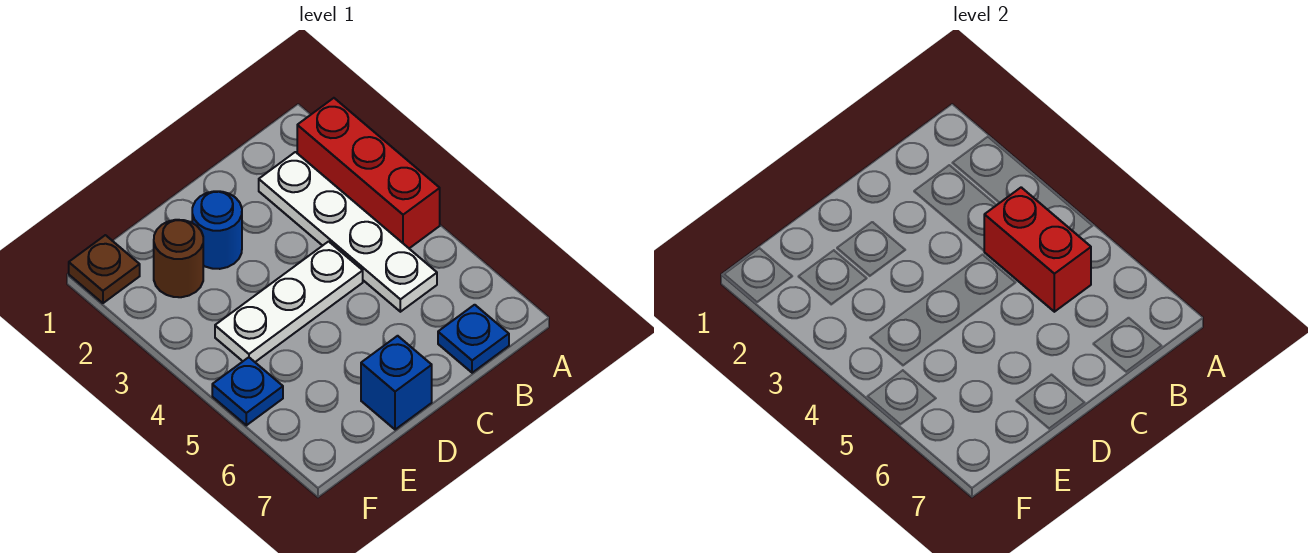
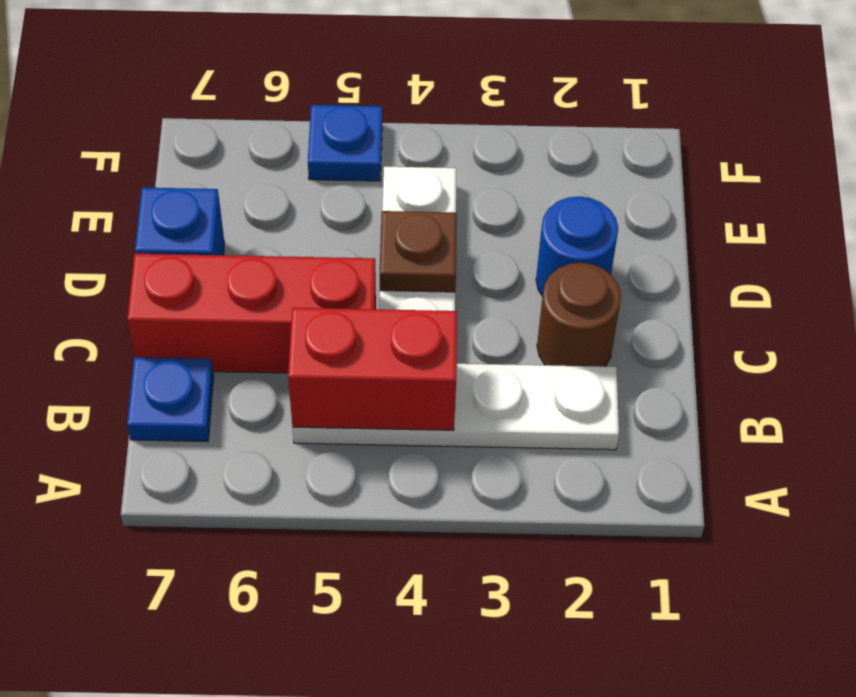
red 1x3 brick [297,98,440,248] -> red 1x3 brick moved to [127,254,376,373]
brown 1x1 round brick [154,220,203,297] -> brown 1x1 round brick moved to [537,263,621,367]
brown 1x1 plate [69,235,140,303] -> brown 1x1 plate moved to [380,211,457,292]

